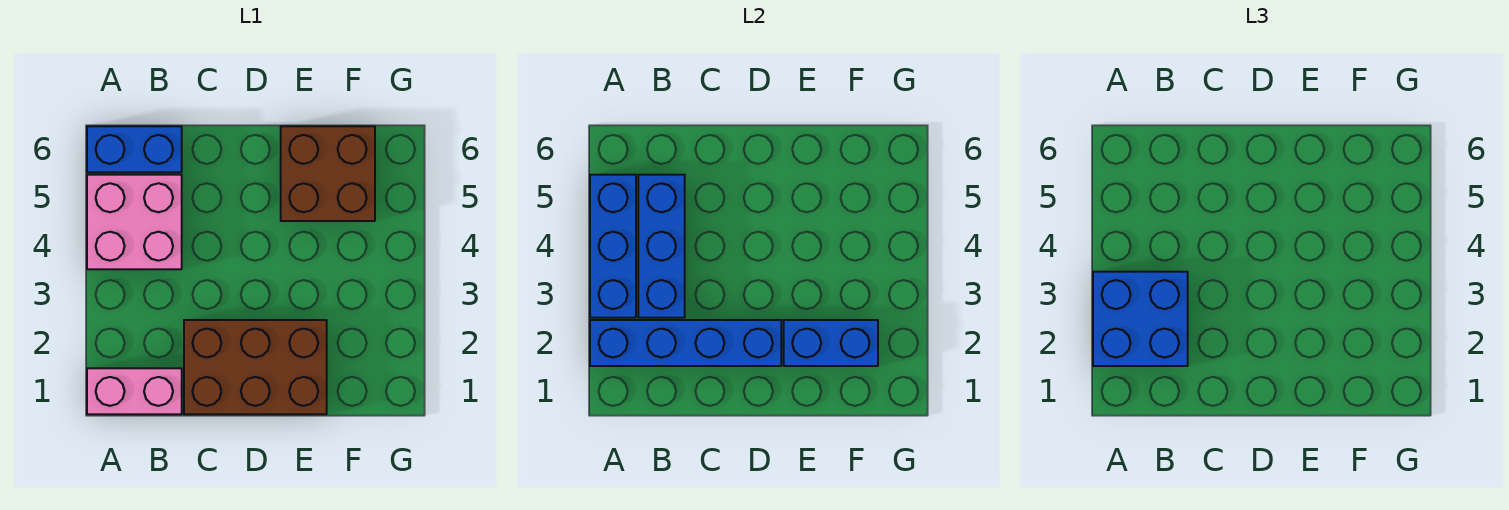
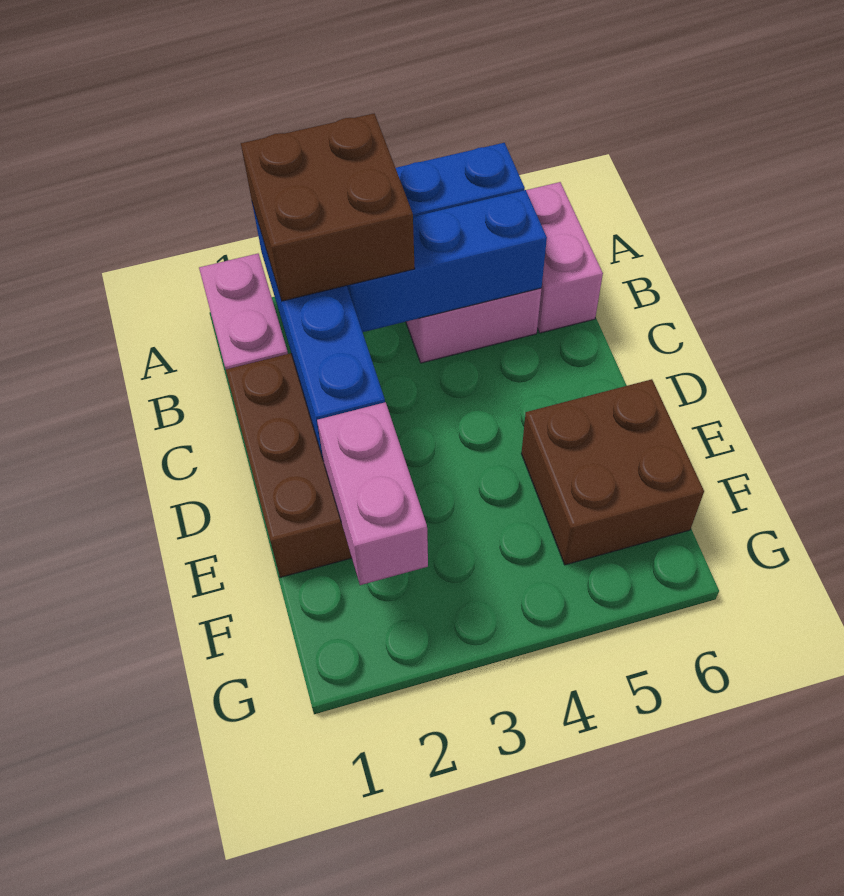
blue 2x2 brick [1093,272,1188,366] -> brown 2x2 brick [241,113,415,301]
blue 1x2 brick [87,126,182,172] -> pink 1x2 brick [526,182,603,333]
blue 1x2 brick [784,320,878,366] -> pink 1x2 brick [317,402,428,585]

